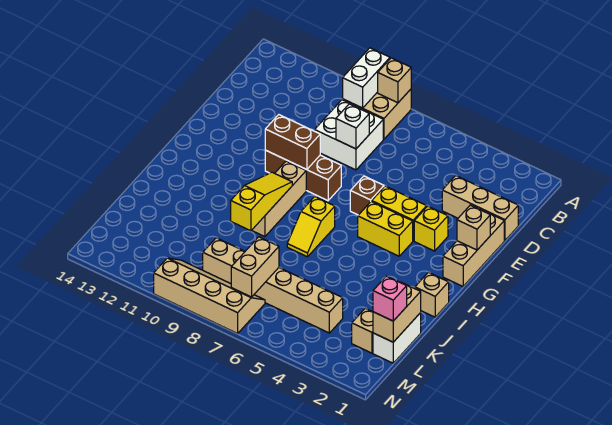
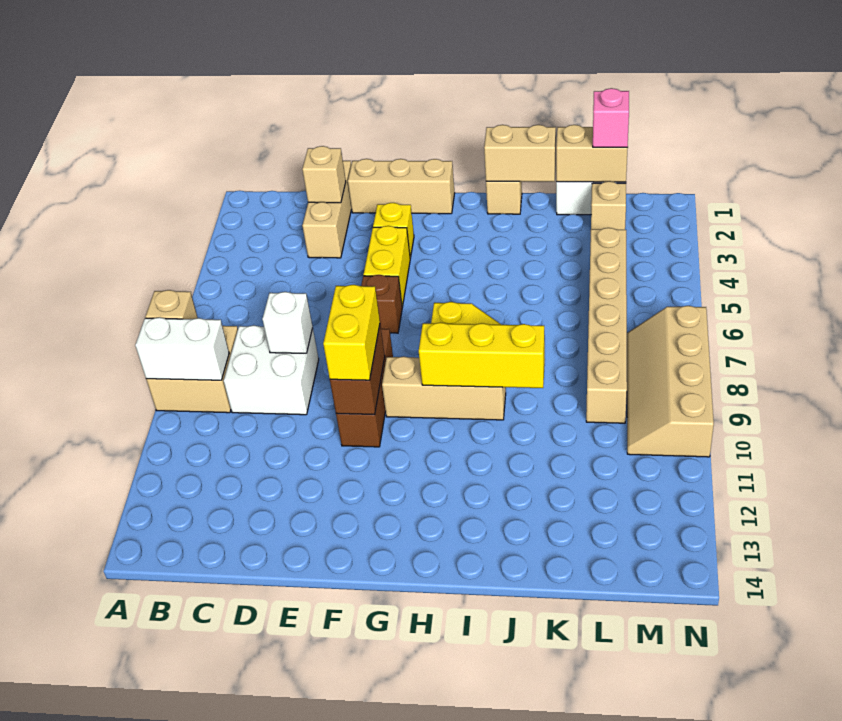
tan 1x1 brick [457,205,490,250] -> tan 1x1 brick moved to [302,146,346,203]
yellow 1x2 brick [358,201,413,256] -> yellow 1x2 brick moved to [323,285,380,380]
yellow 1x3 slope [231,172,292,231] -> yellow 1x3 brick [419,322,545,388]
tan 1x2 brick [231,237,279,297] -> tan 1x2 brick moved to [484,125,556,182]

